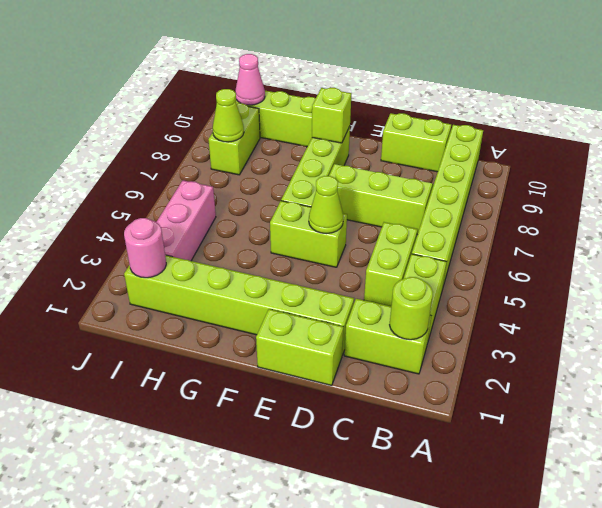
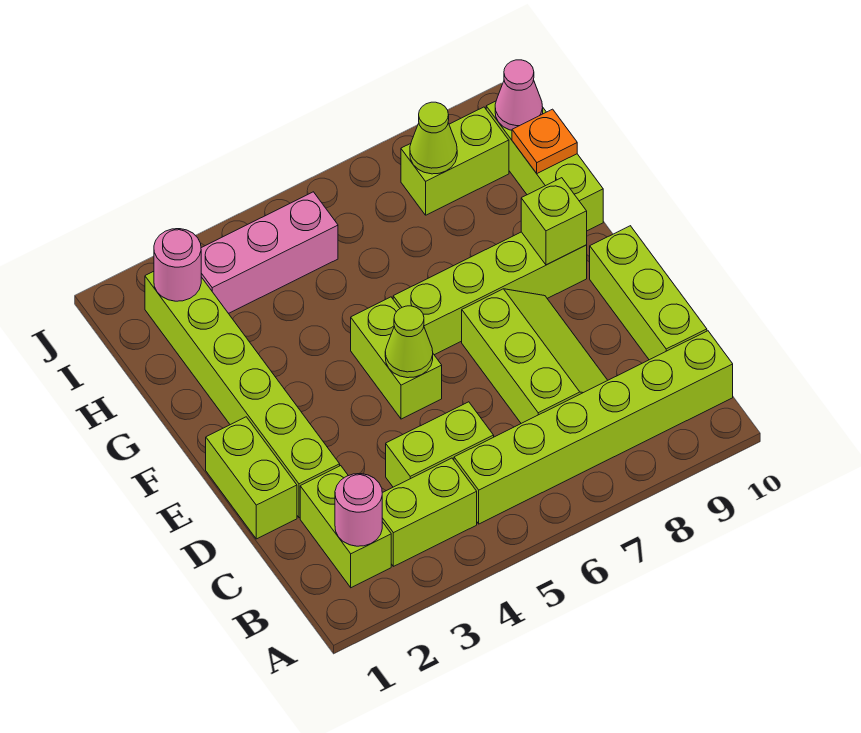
lime 1x1 round brick [390,277,433,340] -> pink 1x1 round brick [335,474,382,546]
lime 1x2 brick [381,113,451,172] -> lime 1x3 brick [590,226,707,360]
none -> orange 1x1 plate [512,109,577,173]

